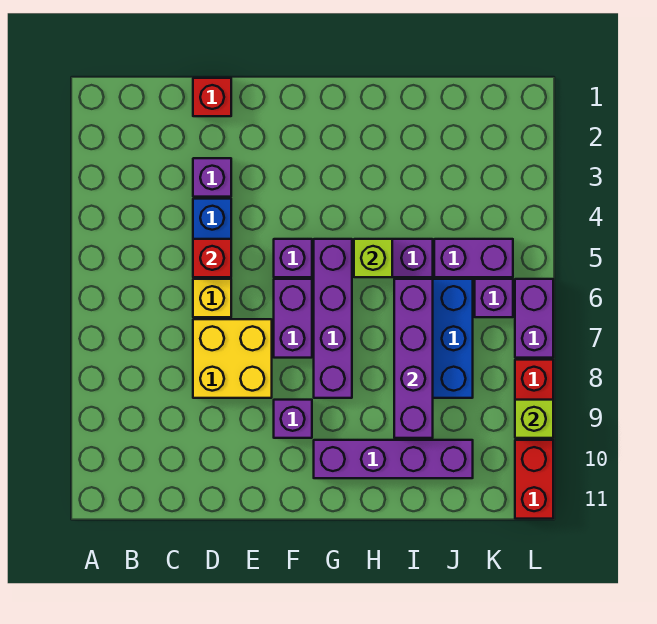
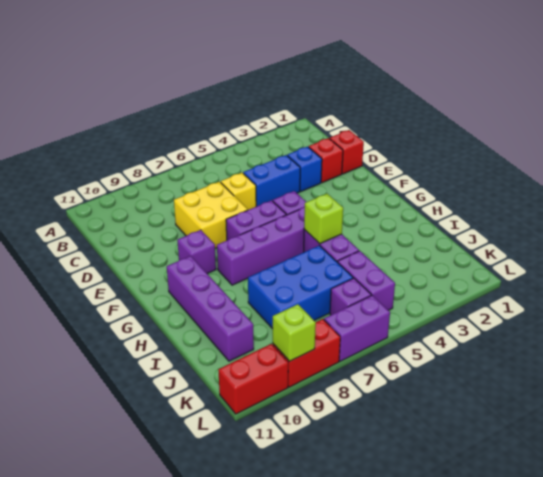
purple 1x1 brick [193,158,231,197] -> blue 1x1 brick [287,147,322,191]
red 1x1 brick [193,239,231,277] -> red 1x1 brick moved to [309,138,343,183]
purple 1x4 brick [394,279,433,438] -> none

